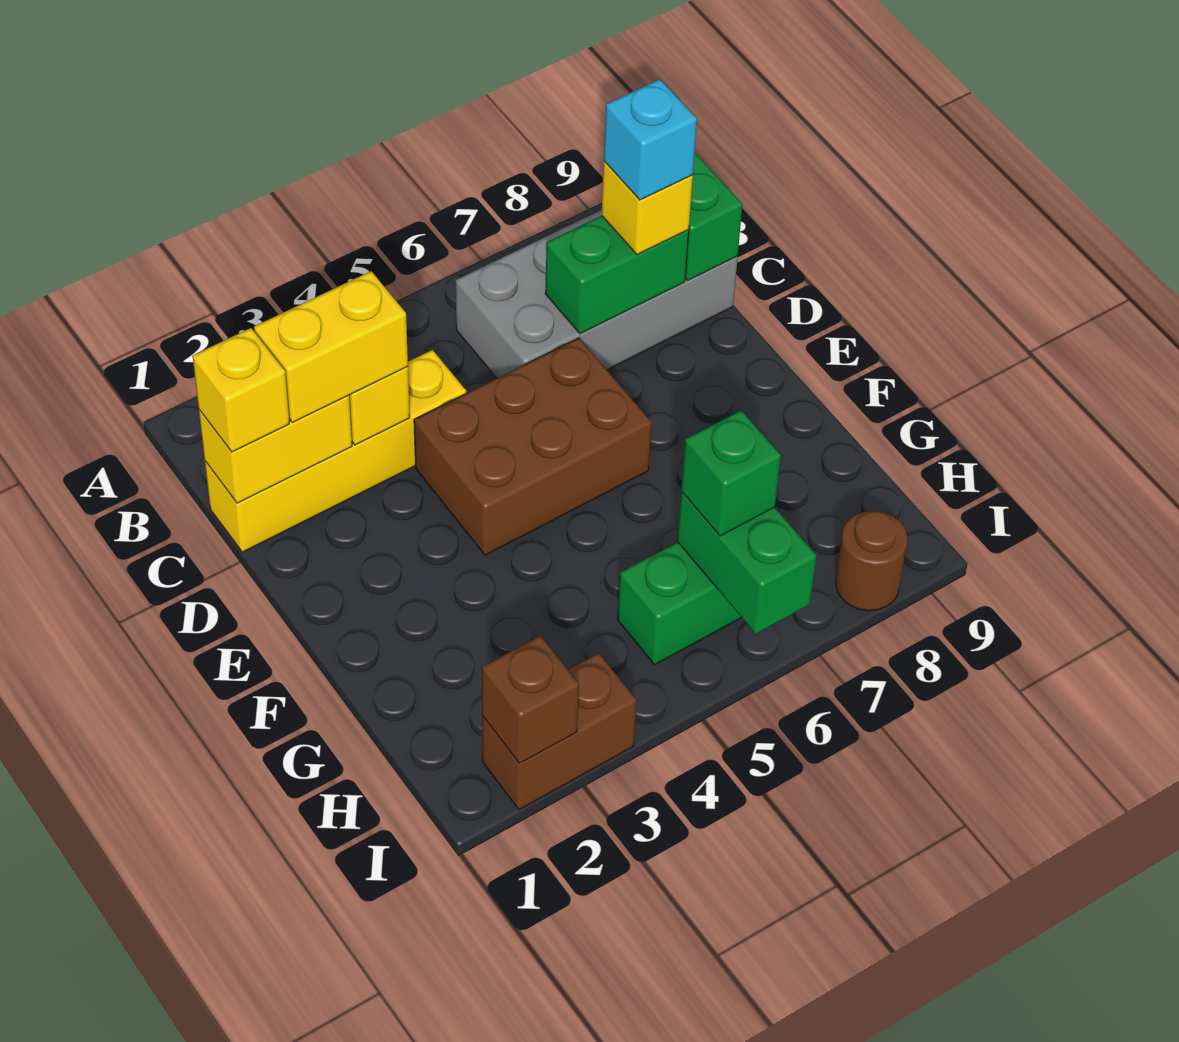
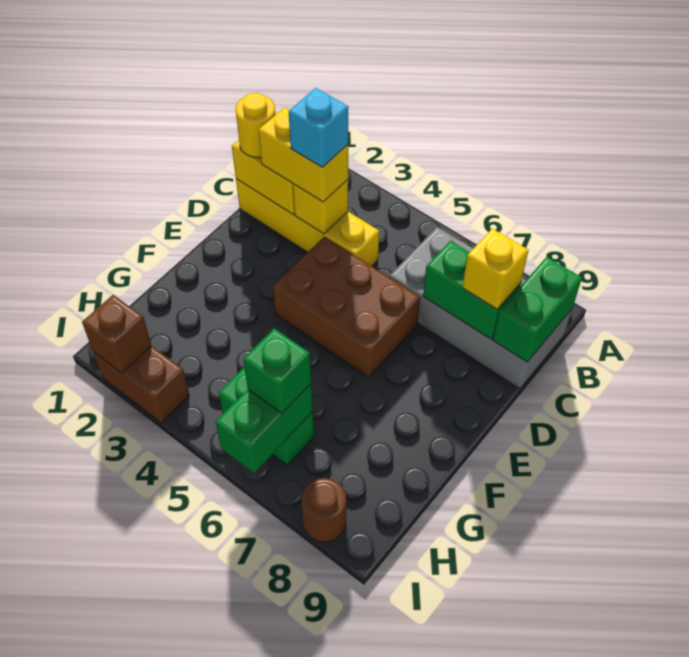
yellow 1x1 brick [193,328,289,452] -> yellow 1x1 round brick [236,93,275,157]
cyan 1x1 brick [604,79,697,200] -> cyan 1x1 brick moved to [289,88,348,167]

